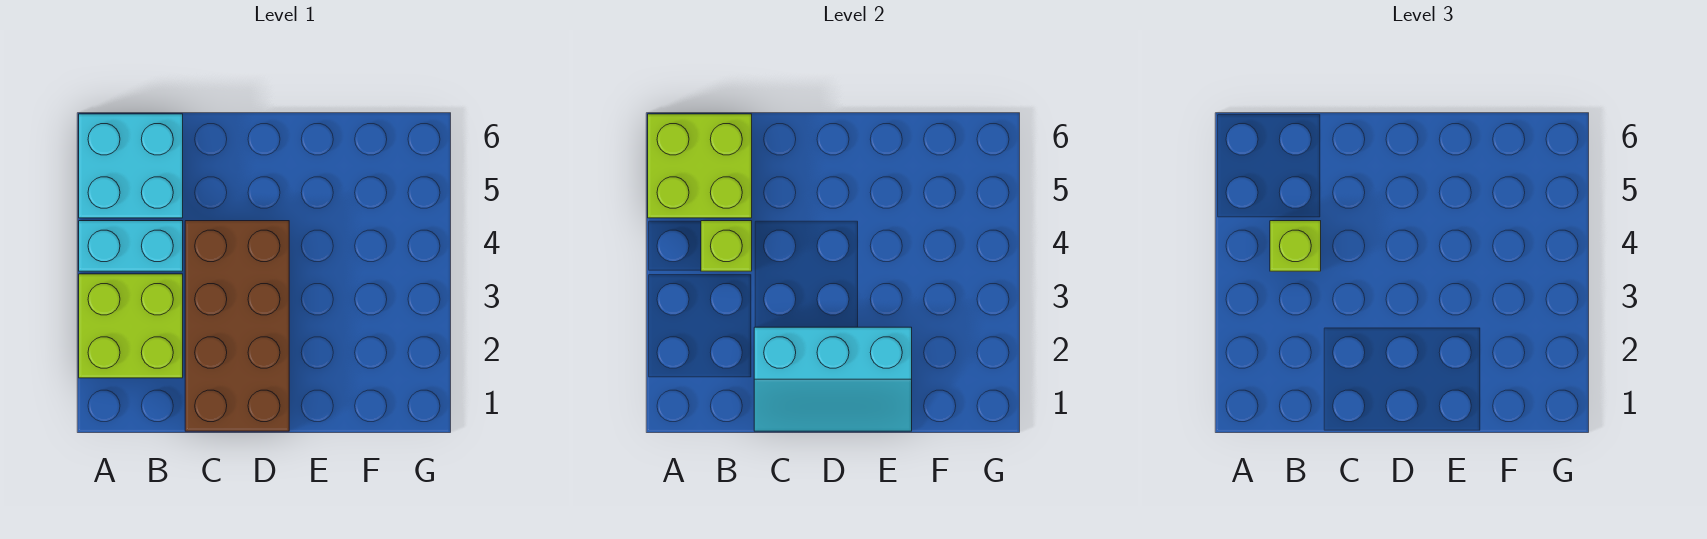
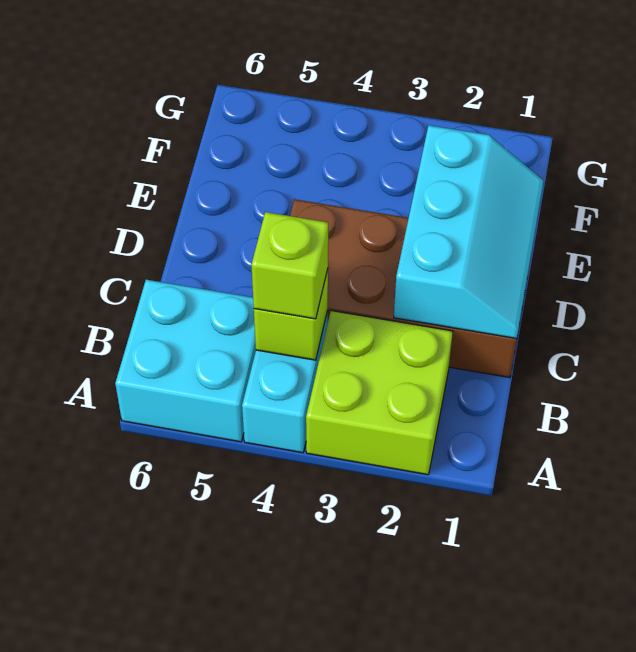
lime 2x2 brick [648,114,752,218] -> none

